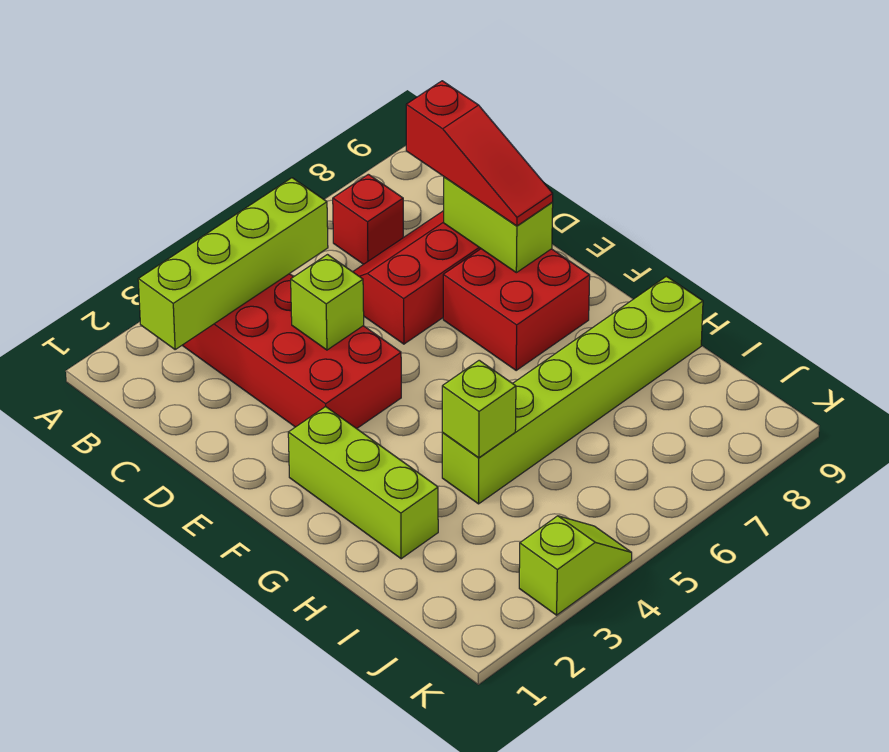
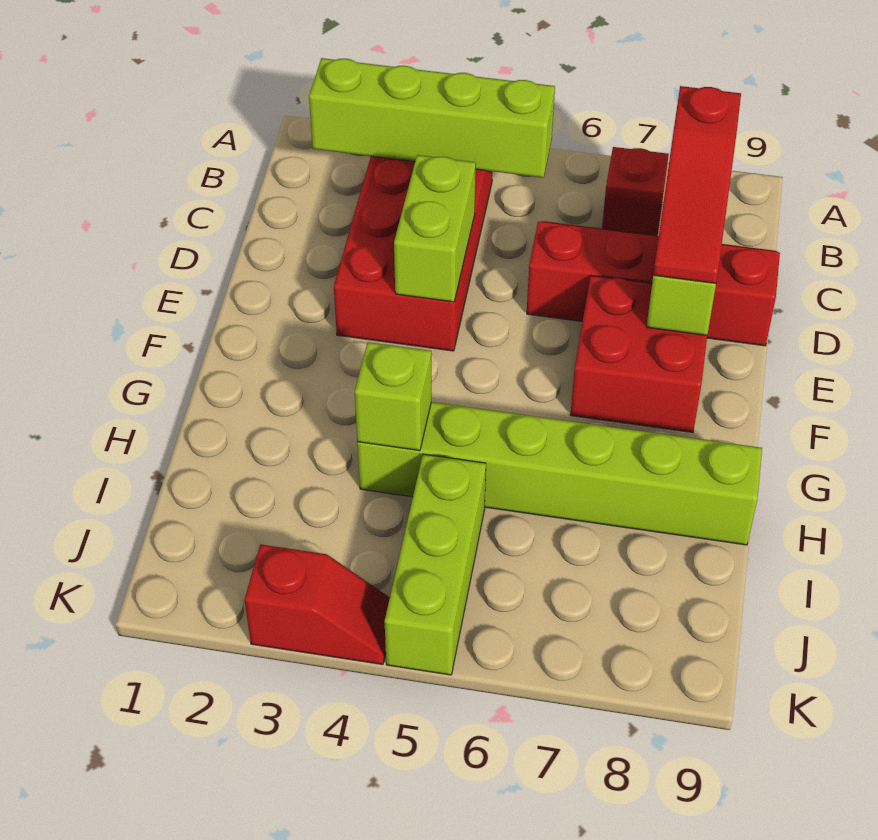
lime 1x1 brick [291,255,364,350] -> lime 1x2 brick [394,155,476,302]
lime 1x3 brick [288,407,438,559] -> lime 1x3 brick moved to [385,454,486,675]
lime 1x2 slope [519,516,632,615] -> red 1x2 slope [244,544,390,664]

